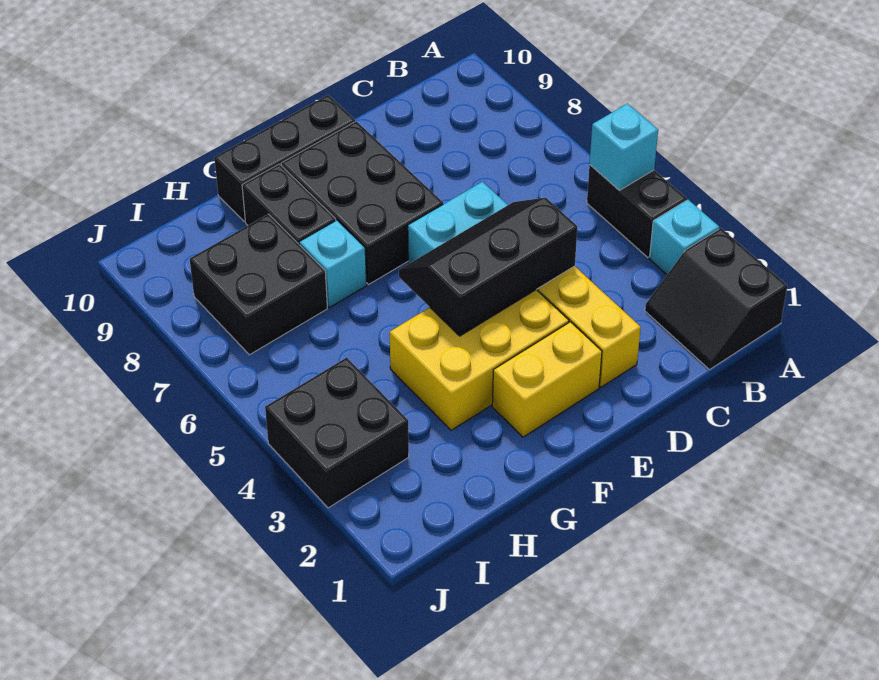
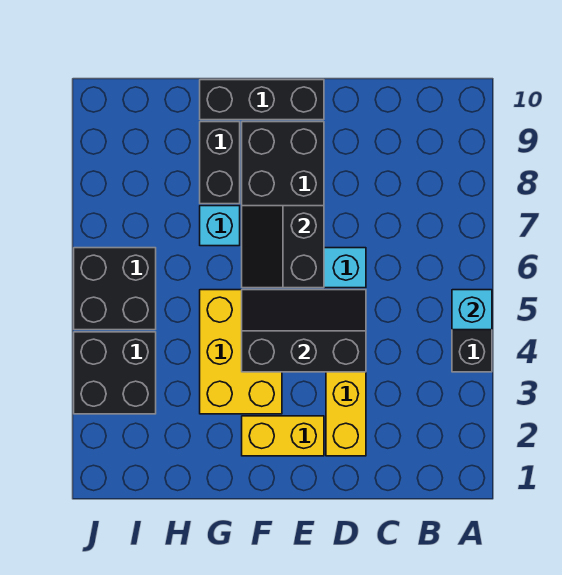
black 2x2 slope [645,228,787,370] -> black 2x2 slope moved to [242,206,324,288]
cyan 1x1 brick [649,200,719,274] -> none
yellow 2x3 brick [390,290,569,430] -> yellow 2x3 brick turned to [200,290,282,414]
black 2x2 brick [190,214,327,355] -> black 2x2 brick moved to [74,248,156,330]

